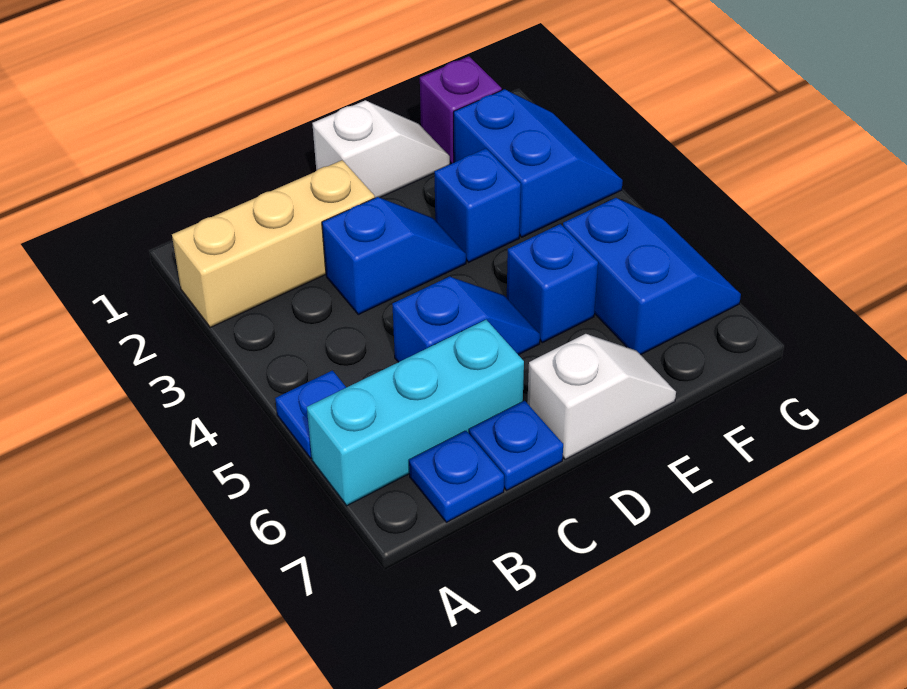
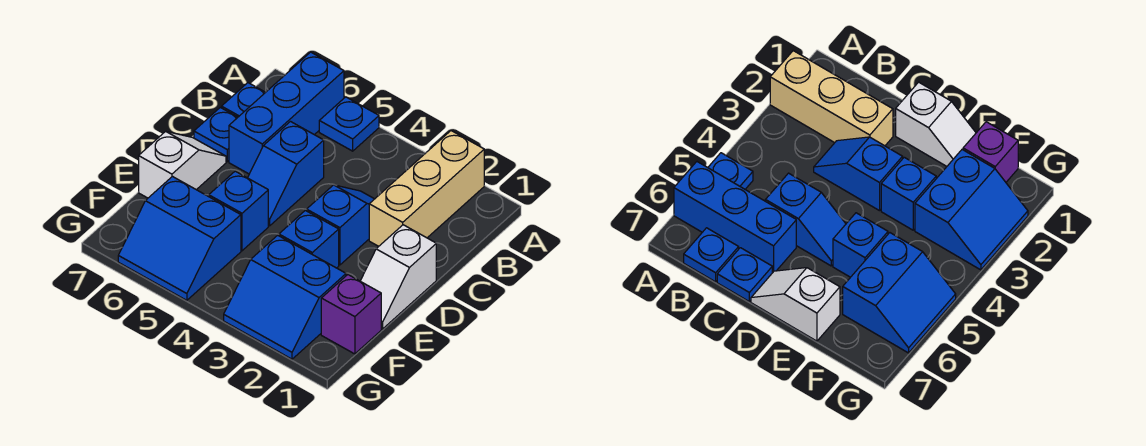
cyan 1x3 brick [307,320,524,506] -> blue 1x3 brick [229,52,344,174]
blue 1x2 slope [322,197,466,314] -> blue 1x2 slope turned to [307,185,374,265]
white 1x2 slope [527,334,676,460] -> white 1x2 slope turned to [139,131,226,198]

